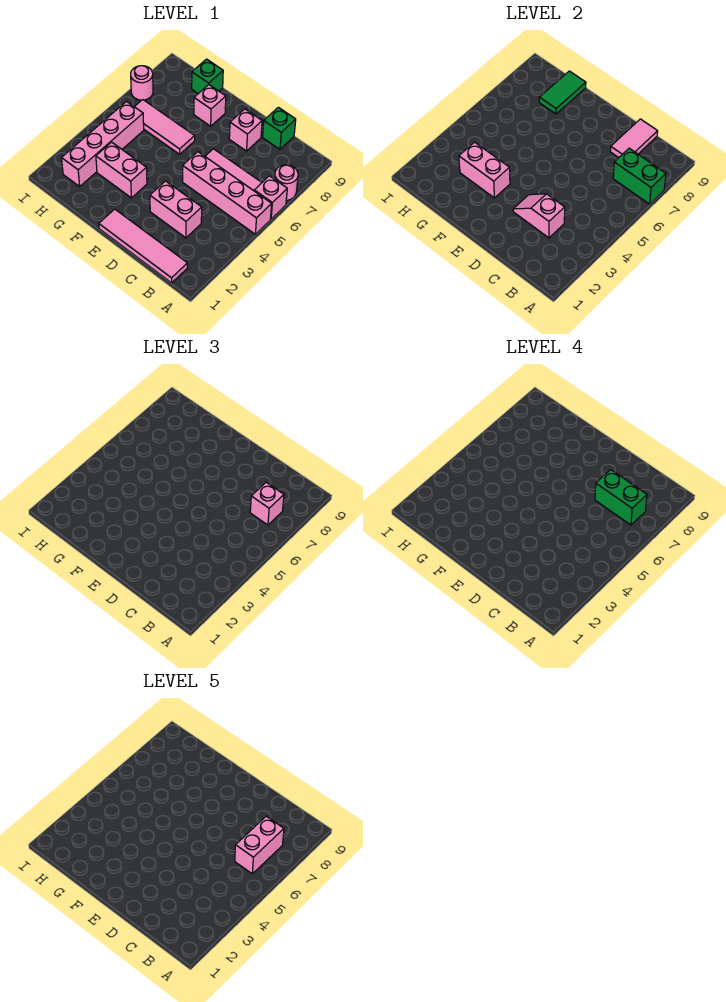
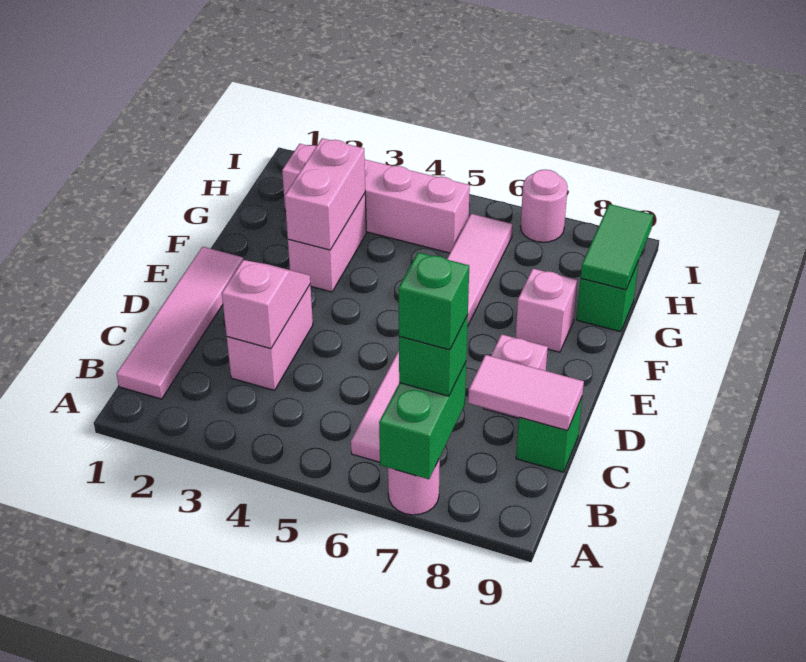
pink 1x4 brick [183,152,272,234] -> none
pink 1x1 brick [254,176,287,219] -> none
pink 1x2 brick [235,816,284,874] -> none
pink 1x1 brick [250,482,284,525] -> green 1x1 brick [399,315,468,396]
green 1x2 brick [595,470,647,525] -> green 1x1 brick [398,252,469,350]
green 1x2 tile [539,71,586,114] -> green 1x2 tile turned to [581,204,653,290]

